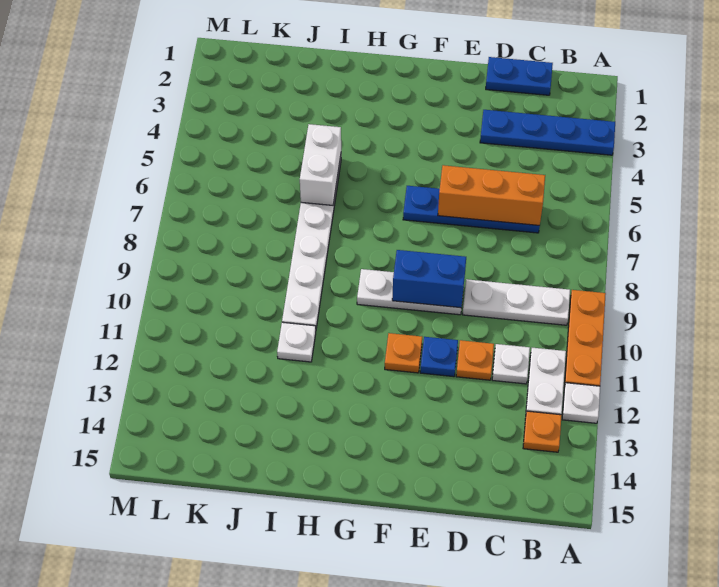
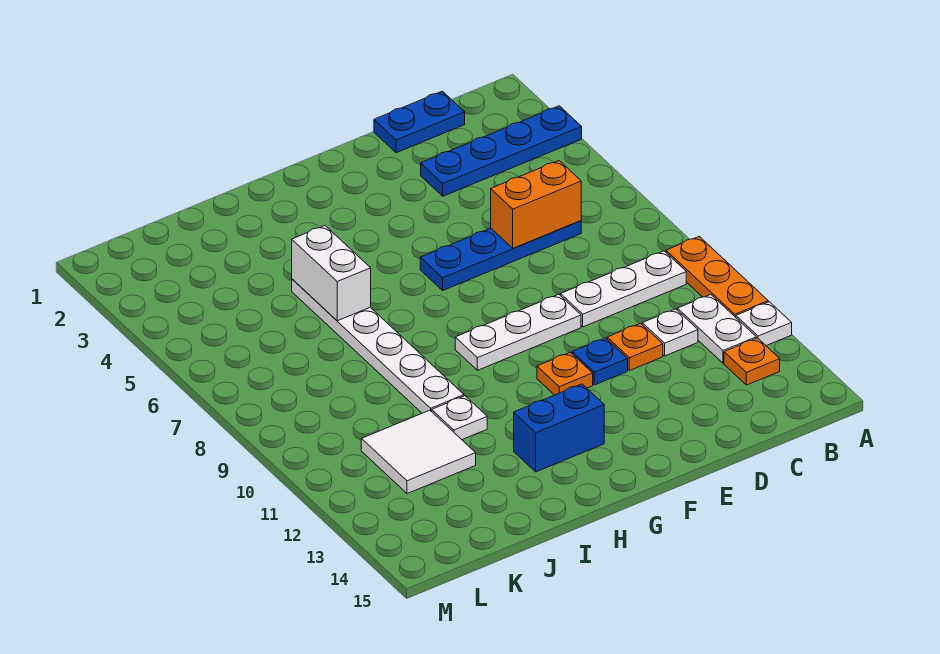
orange 1x3 brick [438,165,545,225] -> orange 1x2 brick [491,161,581,248]
blue 1x2 brick [392,250,466,308] -> blue 1x2 brick moved to [514,384,604,472]
none -> white 2x2 tile [361,410,476,494]

